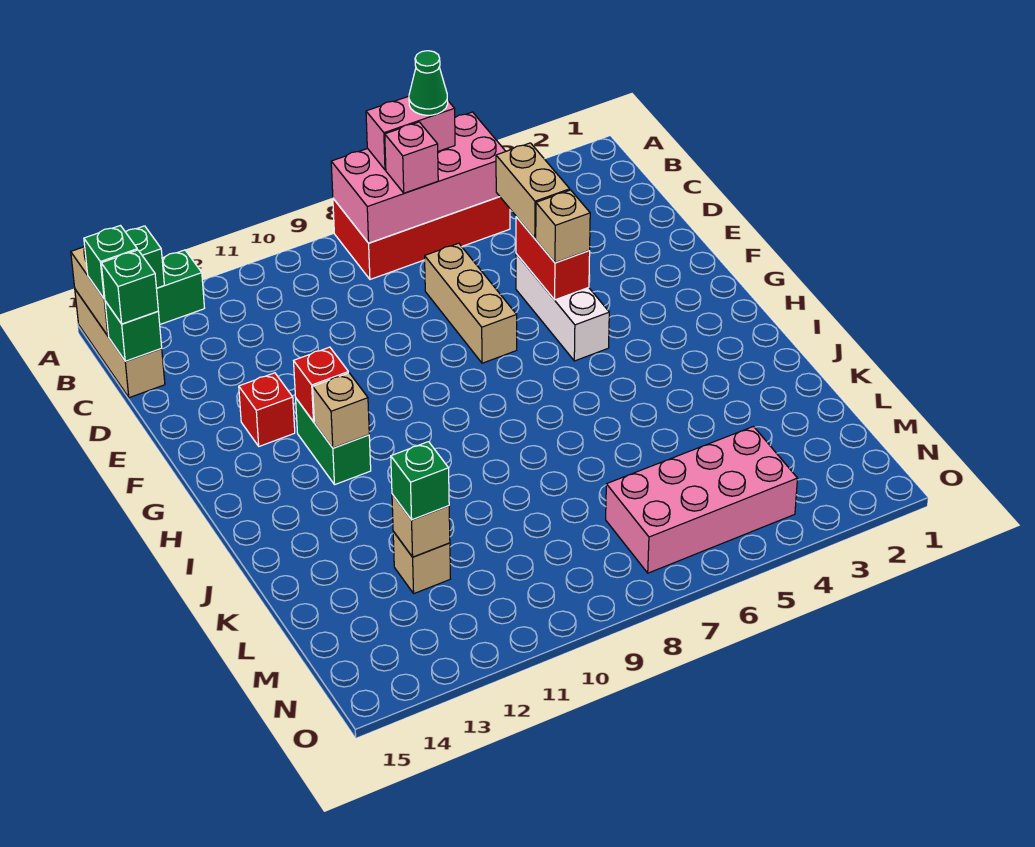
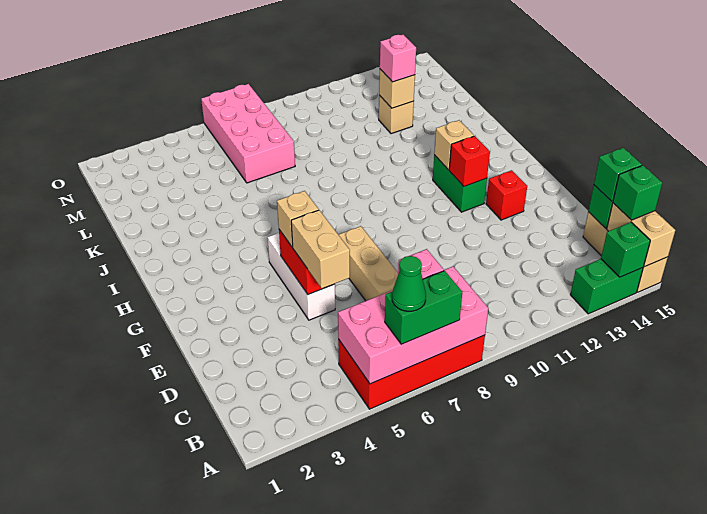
pink 1x2 brick [366,96,455,170] -> green 1x2 brick [385,271,462,344]
green 1x1 brick [391,442,449,520] -> pink 1x1 brick [380,34,416,82]
pink 2x4 brick [606,427,798,573] -> pink 2x4 brick turned to [201,84,295,183]

